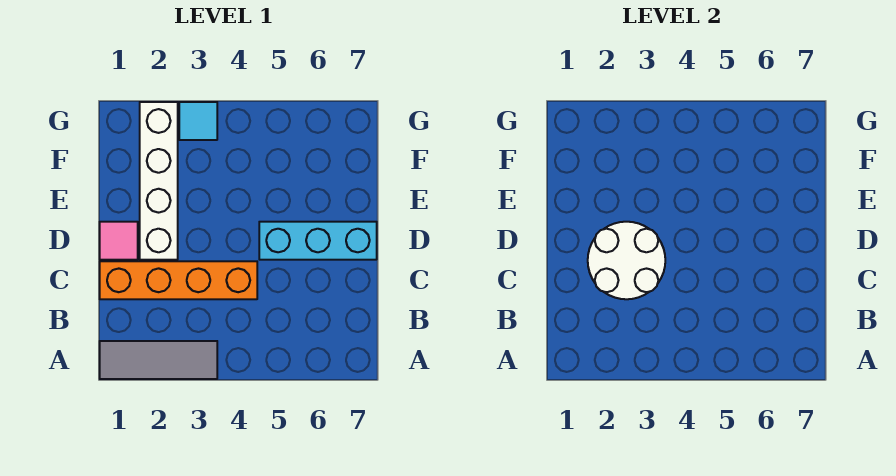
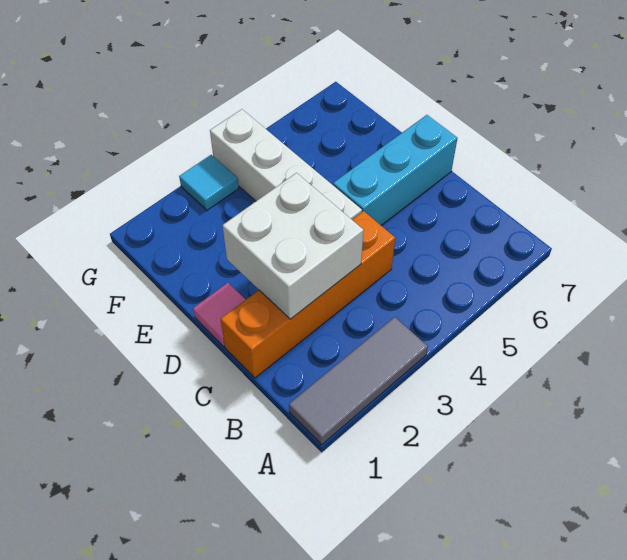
white 2x2 round brick [588,222,665,299] -> white 2x2 brick [222,173,364,319]
white 1x4 brick [140,102,178,260] -> white 1x4 brick moved to [210,109,362,219]

